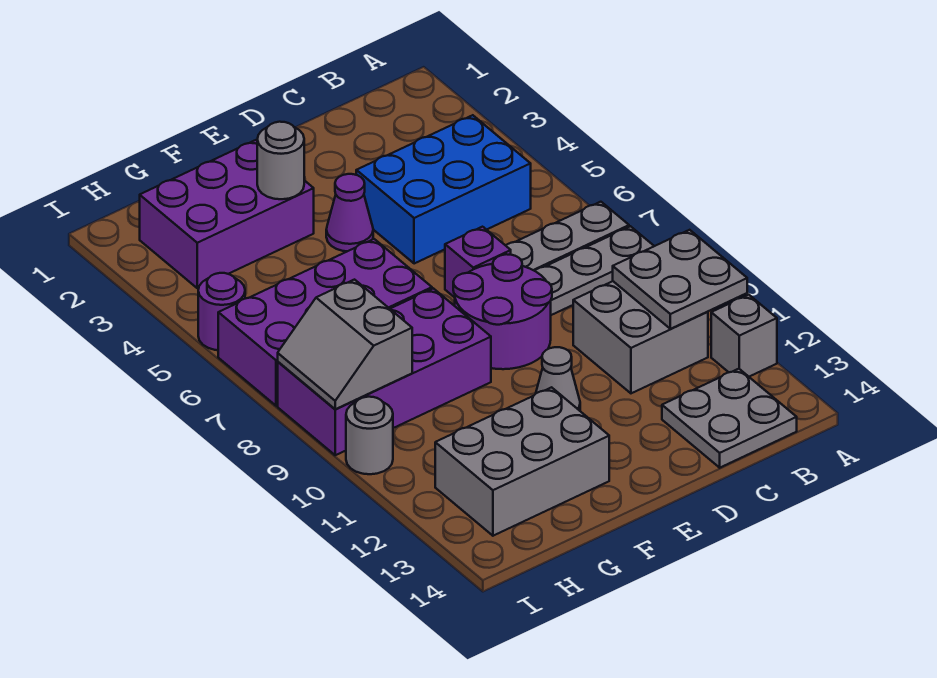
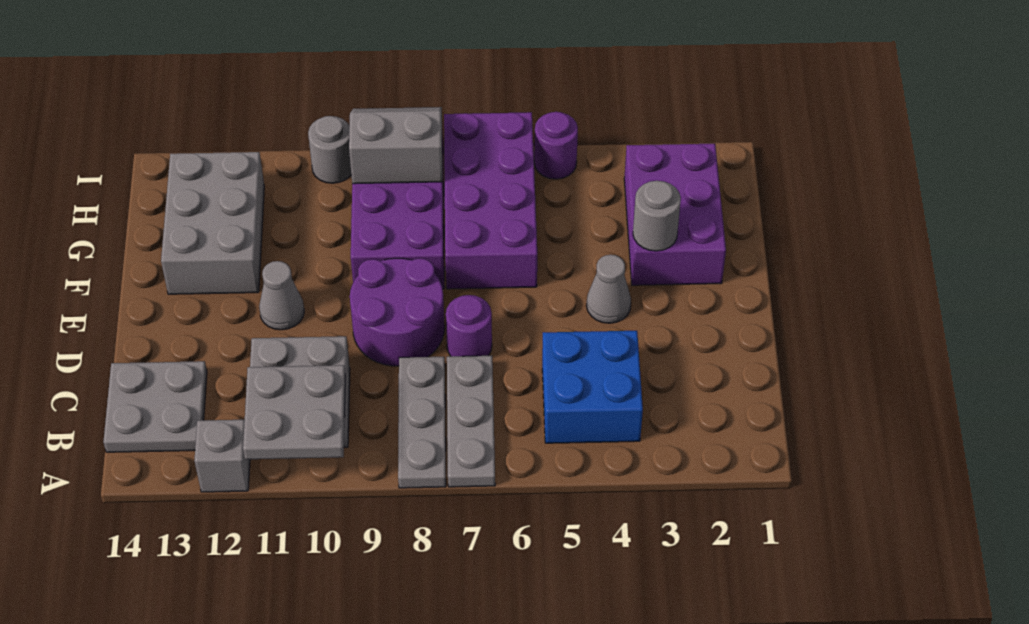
blue 2x3 brick [356,115,531,264] -> blue 2x2 brick [542,331,643,443]
purple 1x1 brick [445,227,511,298] -> purple 1x1 round brick [446,295,492,356]
purple 1x1 cone [326,174,373,251] -> grey 1x1 cone [586,255,631,323]

